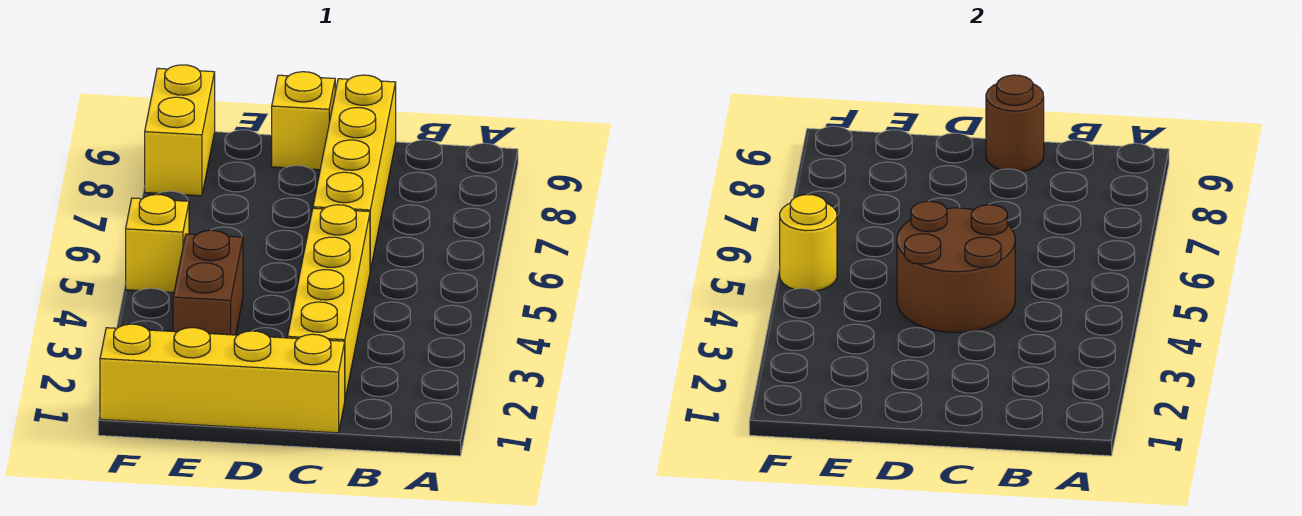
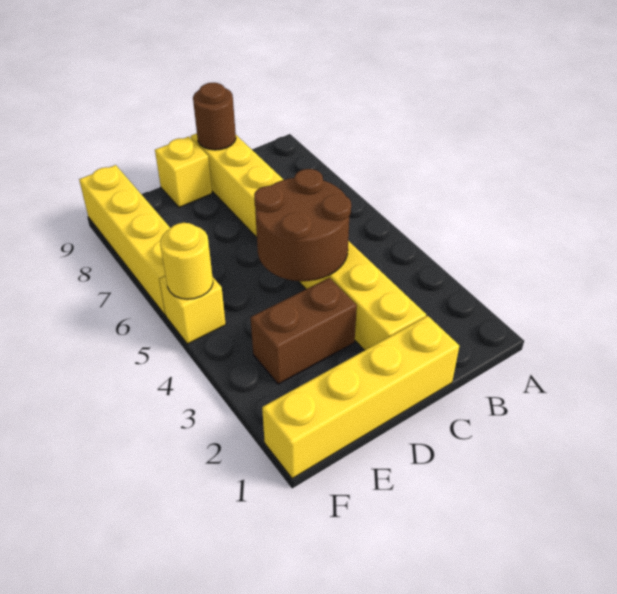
brown 1x2 brick [173,230,243,335] -> brown 1x2 brick turned to [251,278,357,384]
yellow 1x2 brick [145,65,215,196] -> yellow 1x4 brick [79,165,170,315]

